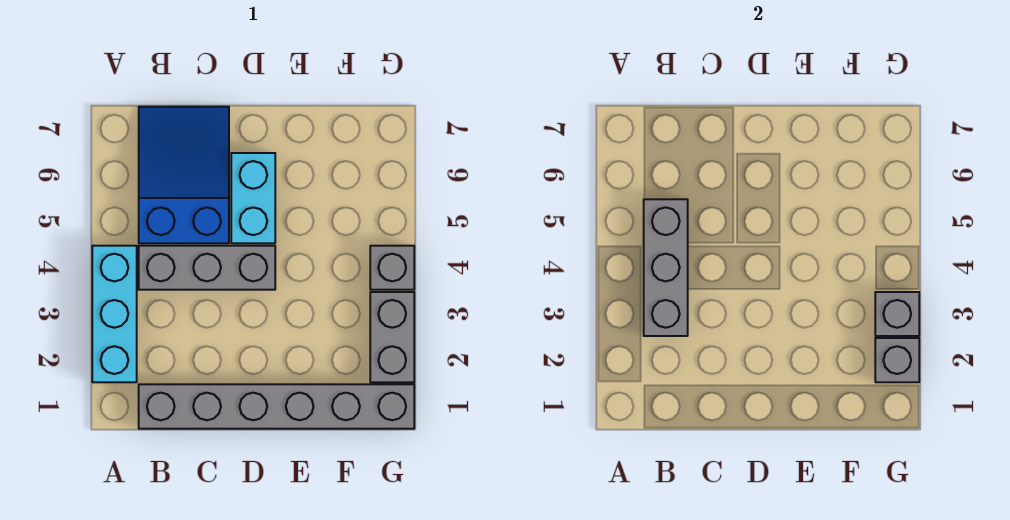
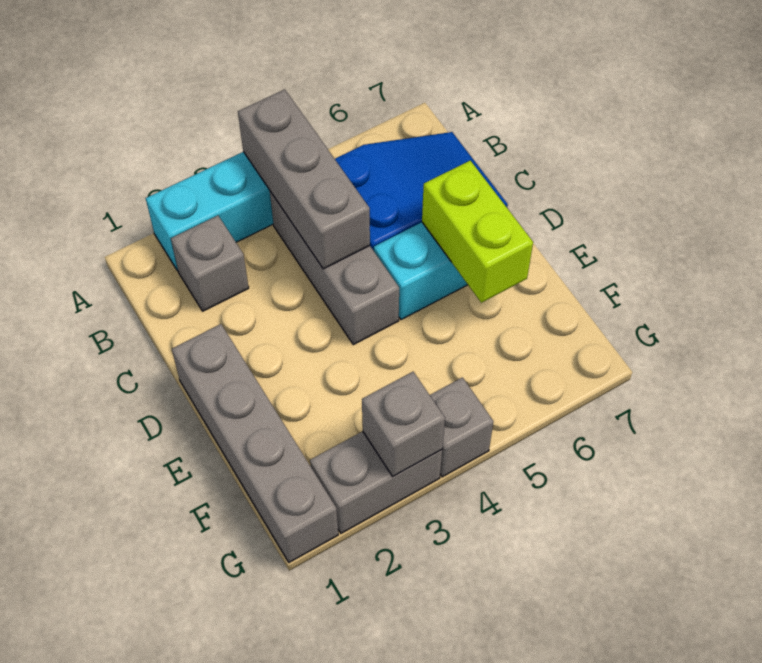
grey 1x6 brick [139,384,414,429] -> grey 1x4 brick [172,324,338,562]
grey 1x3 brick [644,199,688,336] -> grey 1x3 brick turned to [238,90,370,269]
none -> lime 1x2 brick [422,160,533,303]
grey 1x1 brick [875,338,919,382] -> grey 1x1 brick moved to [171,216,249,311]

